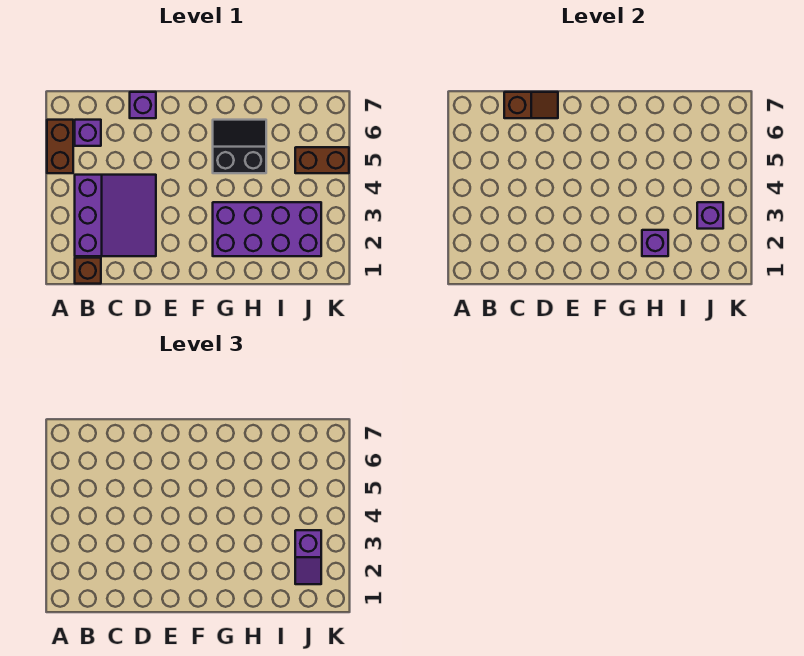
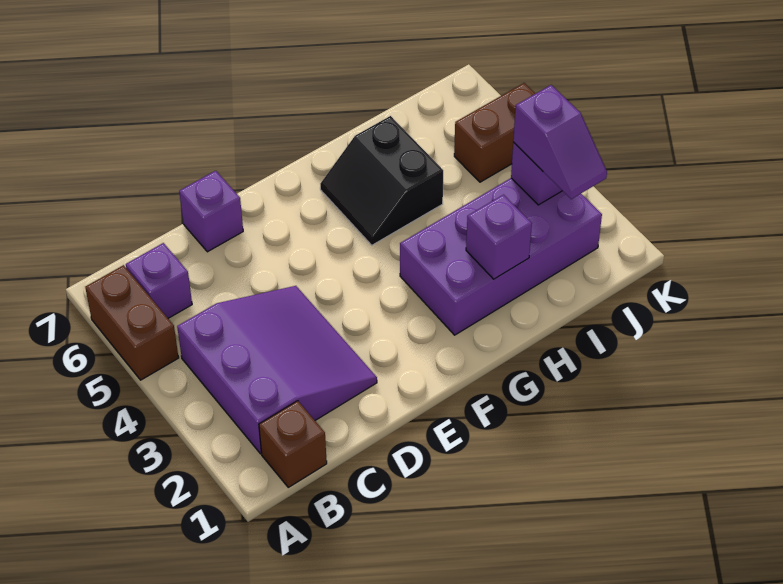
brown 1x2 slope [504,92,558,118] -> none
black 2x2 slope [213,120,266,173] -> black 2x2 slope turned to [320,116,443,245]

